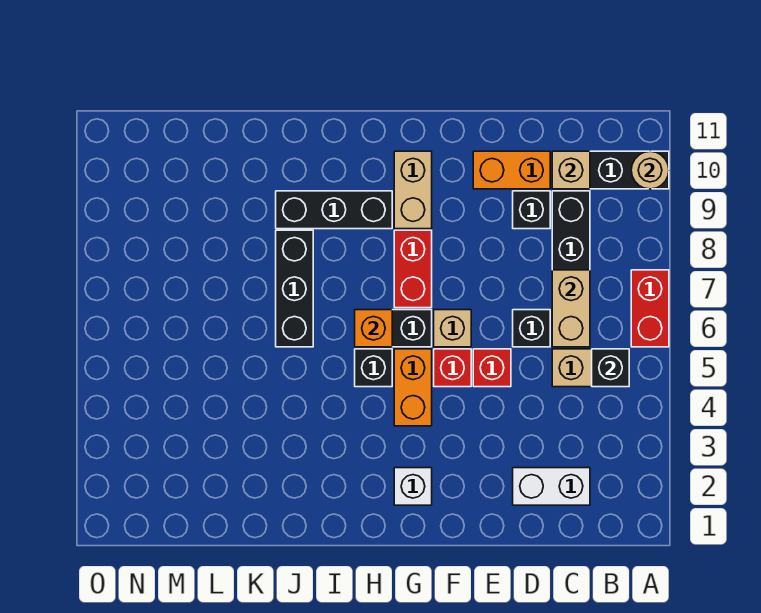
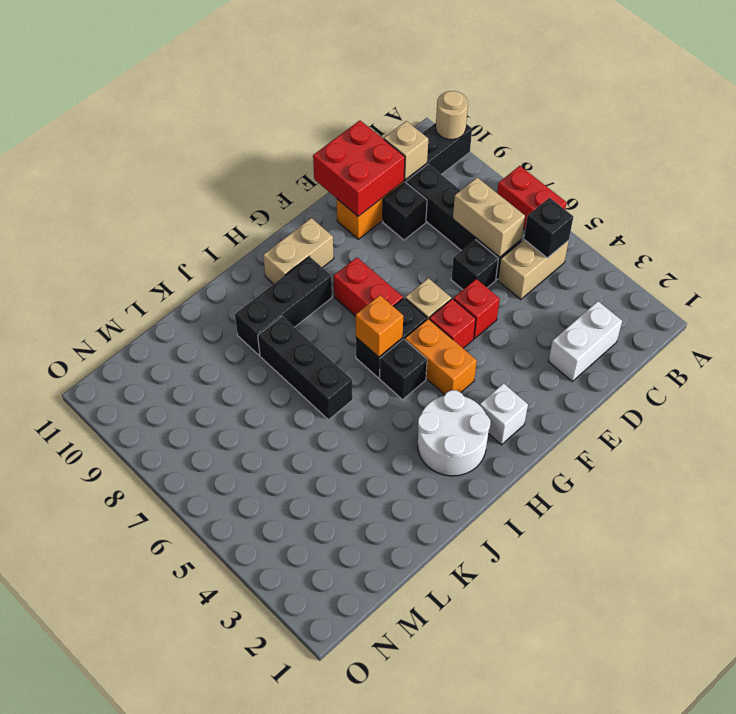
none -> red 2x2 brick [313,120,405,216]
tan 1x2 brick [394,151,432,229] -> tan 1x2 brick turned to [263,218,334,284]
none -> white 2x2 round brick [418,390,490,476]

